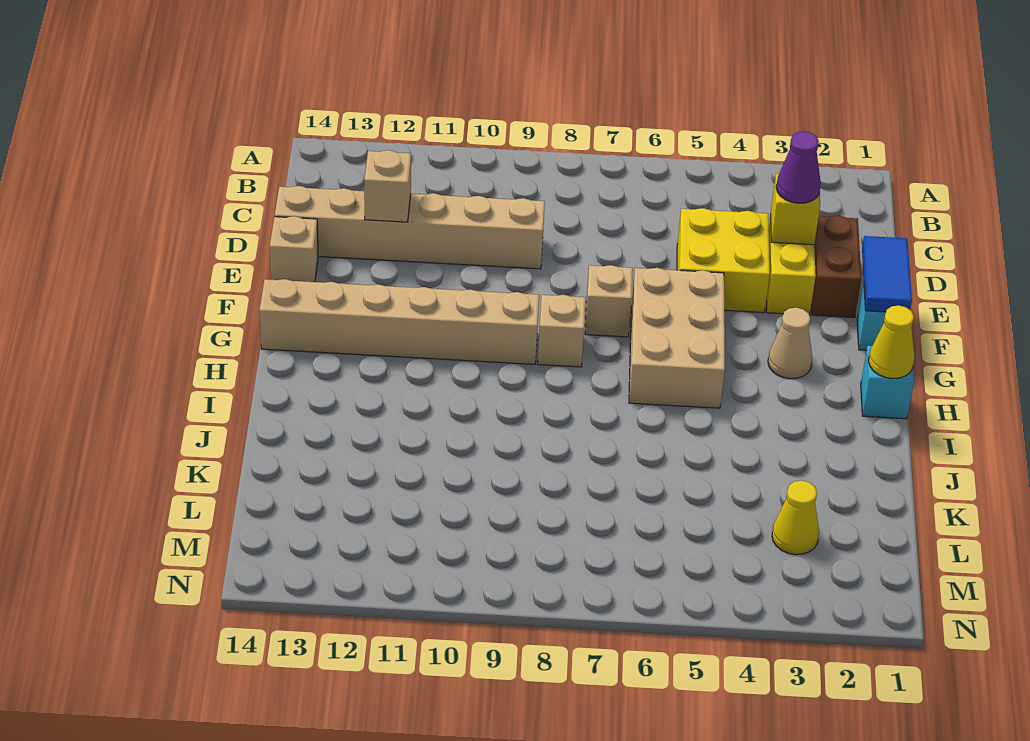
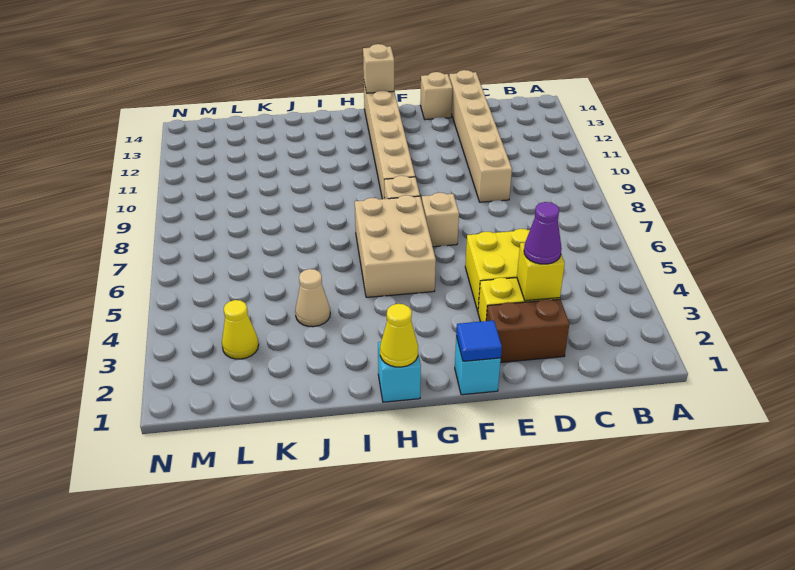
tan 1x1 brick [364,150,411,222] -> tan 1x1 brick moved to [363,44,394,93]
blue 1x2 tile [862,236,912,312] -> blue 1x1 tile [456,320,502,361]
tan 2x3 brick [629,268,725,408] -> tan 2x3 brick turned to [355,195,436,297]
tan 1x1 cone [768,308,813,379] -> tan 1x1 cone moved to [295,269,330,327]

